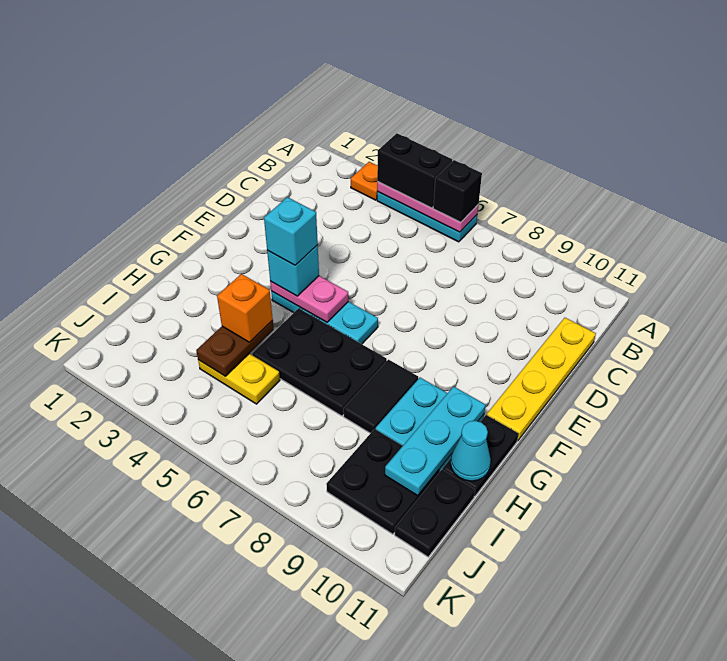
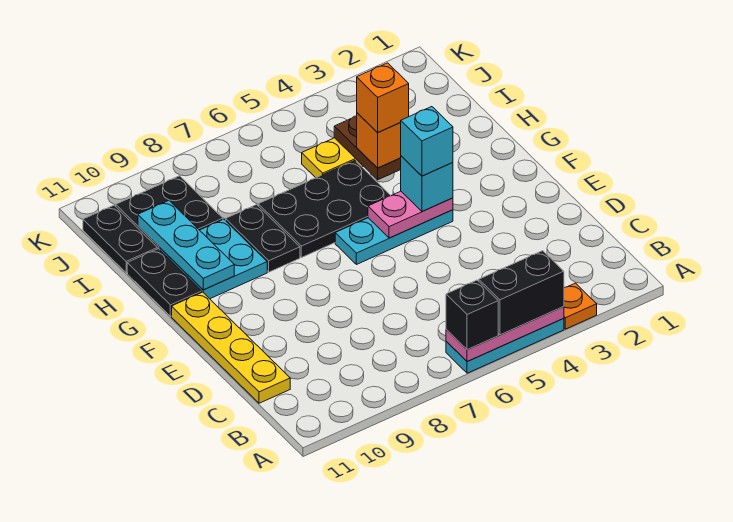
black 1x2 tile [343,360,418,433] -> black 1x2 plate [226,205,300,272]
none -> orange 1x1 brick [357,63,409,133]
cyan 1x1 cone [451,421,491,481] -> none

